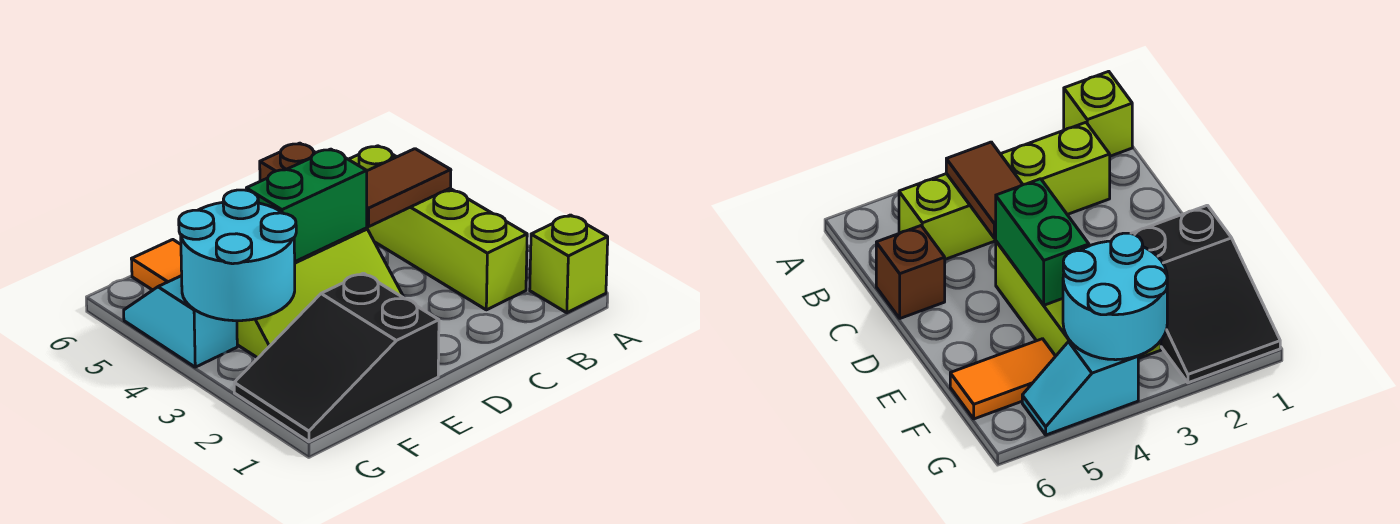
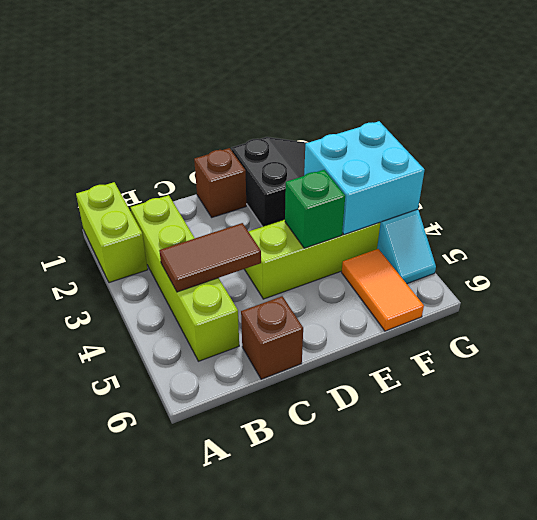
lime 1x1 brick [530,215,608,313] -> lime 1x2 brick [76,182,148,283]
none -> brown 1x1 brick [194,148,246,217]
green 1x2 brick [246,149,367,261] -> green 1x1 brick [285,170,345,248]
cyan 2x2 round brick [179,190,296,321] -> cyan 2x2 brick [304,121,424,235]

